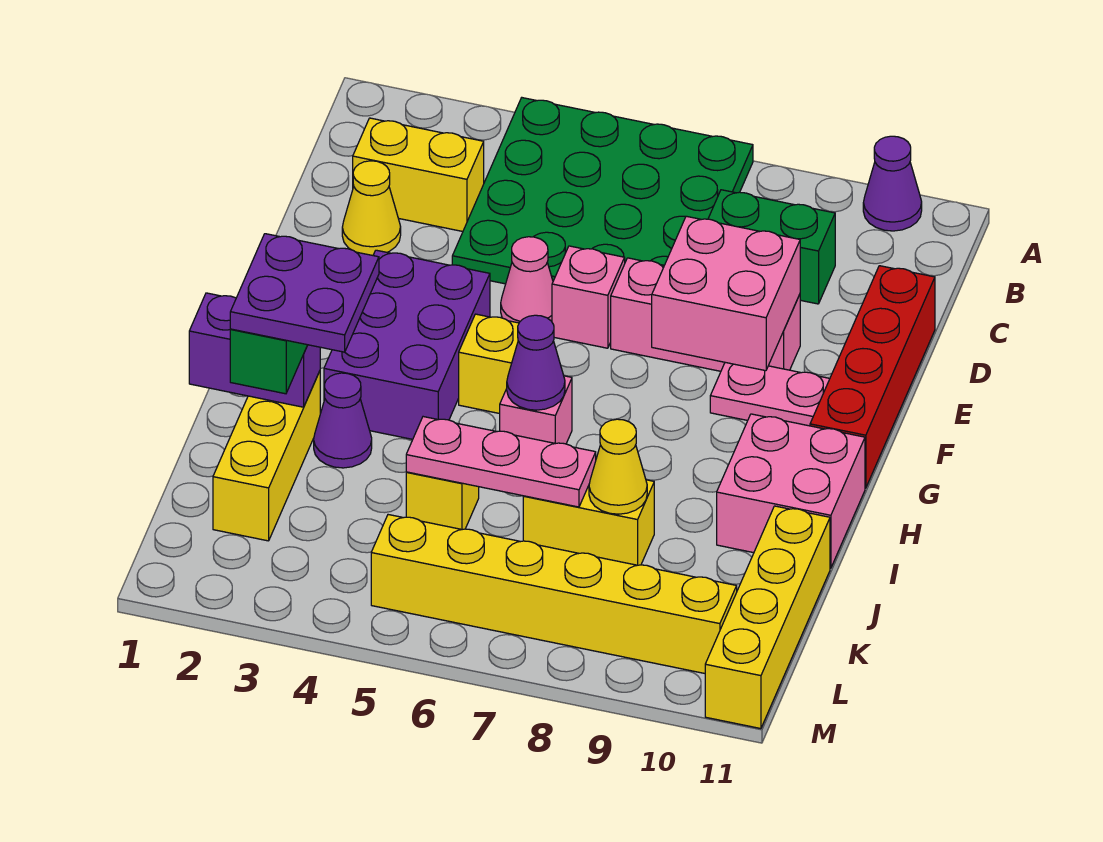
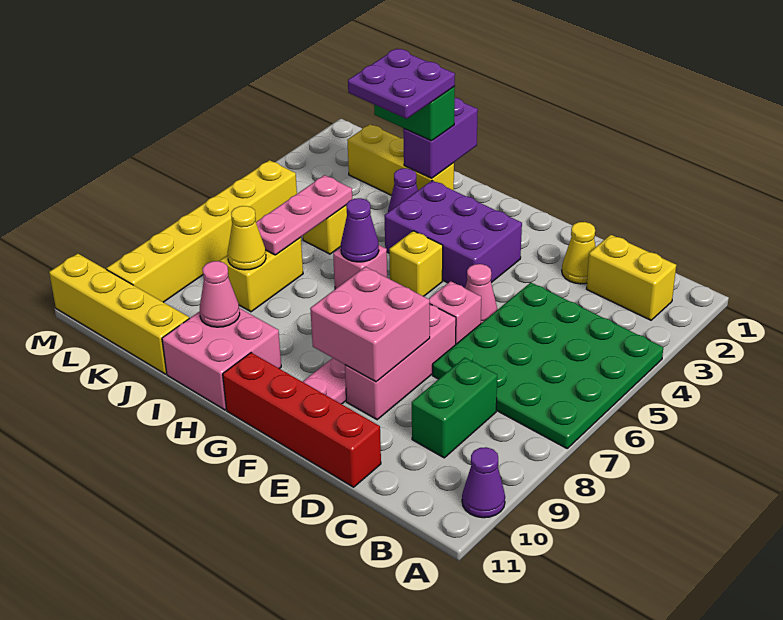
yellow 1x2 brick [353,118,484,231] -> yellow 1x2 brick turned to [587,235,676,320]
none -> pink 1x1 cone [200,261,240,327]

